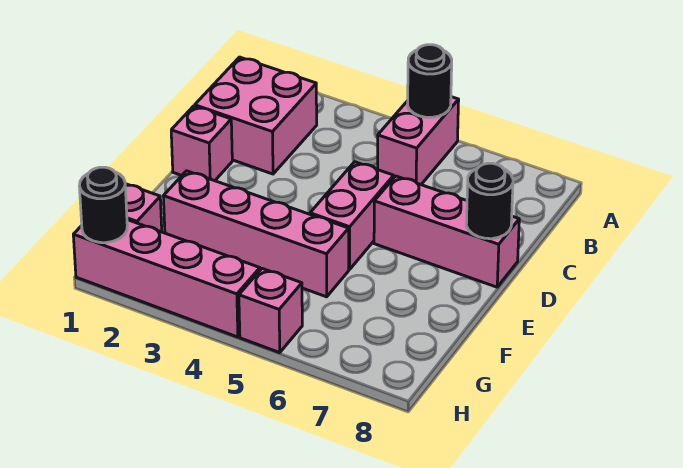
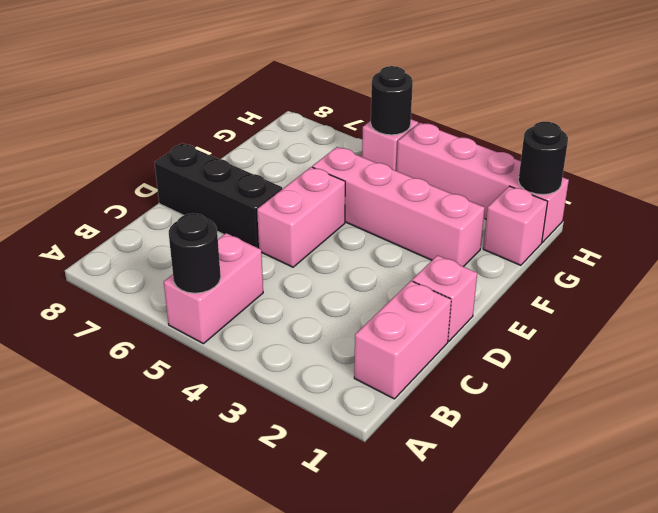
pink 2x2 brick [195,57,317,174] -> pink 1x2 brick [354,281,451,399]
pink 1x3 brick [374,176,519,287] -> black 1x3 brick [155,143,282,248]
black 1x1 round brick [466,163,513,239] -> black 1x1 round brick moved to [371,66,413,135]

